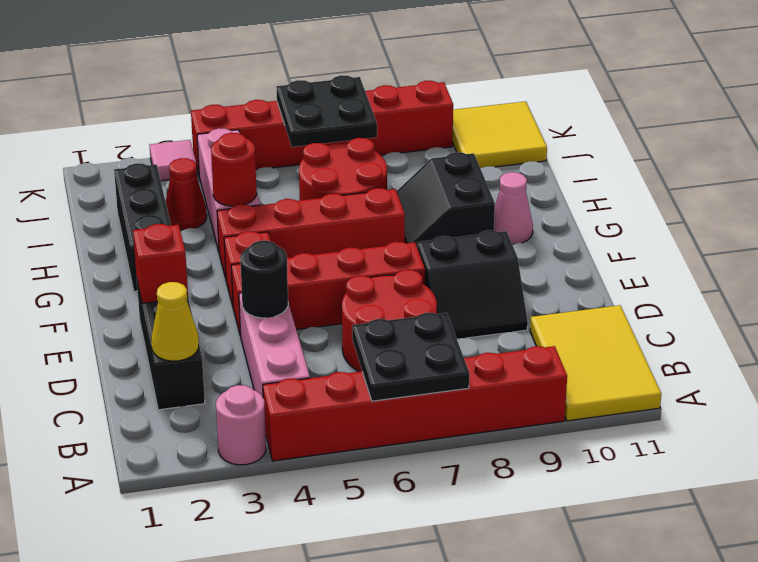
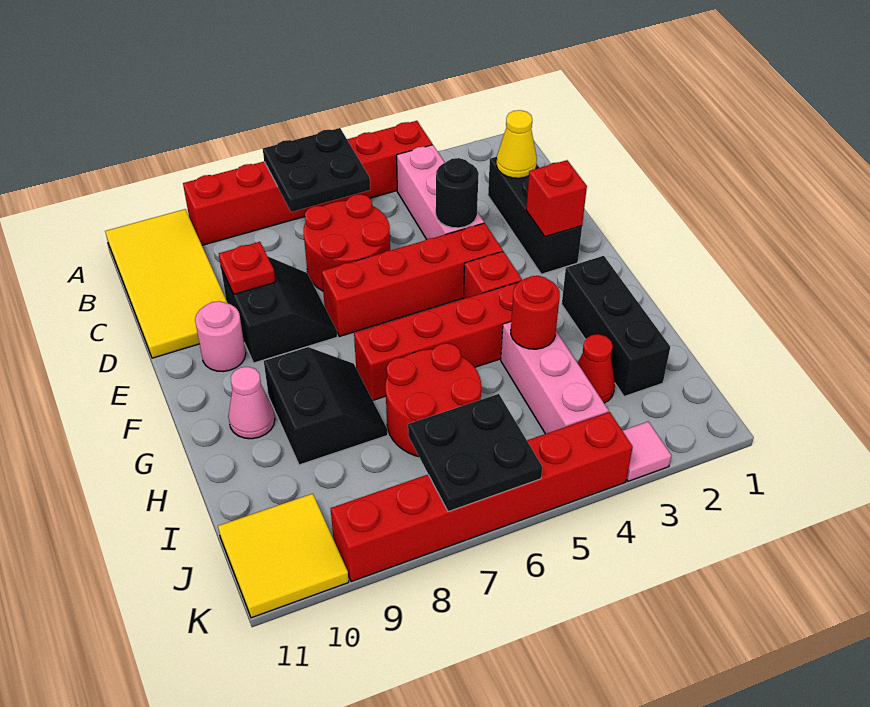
pink 1x1 round brick [216,385,266,465] -> pink 1x1 round brick moved to [195,301,246,372]
yellow 2x3 tile [530,305,661,421] -> yellow 2x4 tile [105,209,227,358]
black 2x2 slope [417,230,528,339] -> black 2x2 slope turned to [221,257,337,363]
none -> red 1x1 plate [219,242,275,294]

